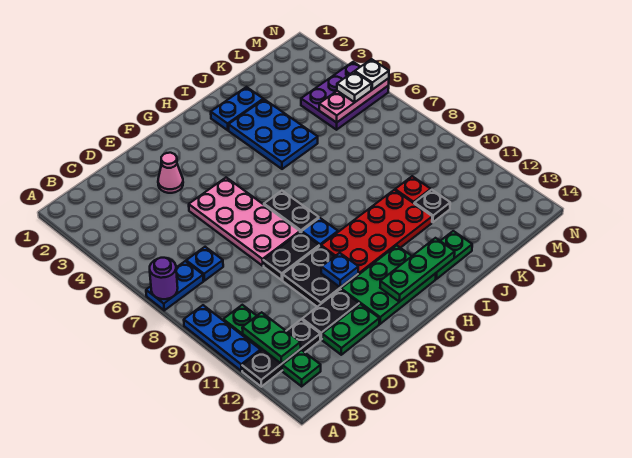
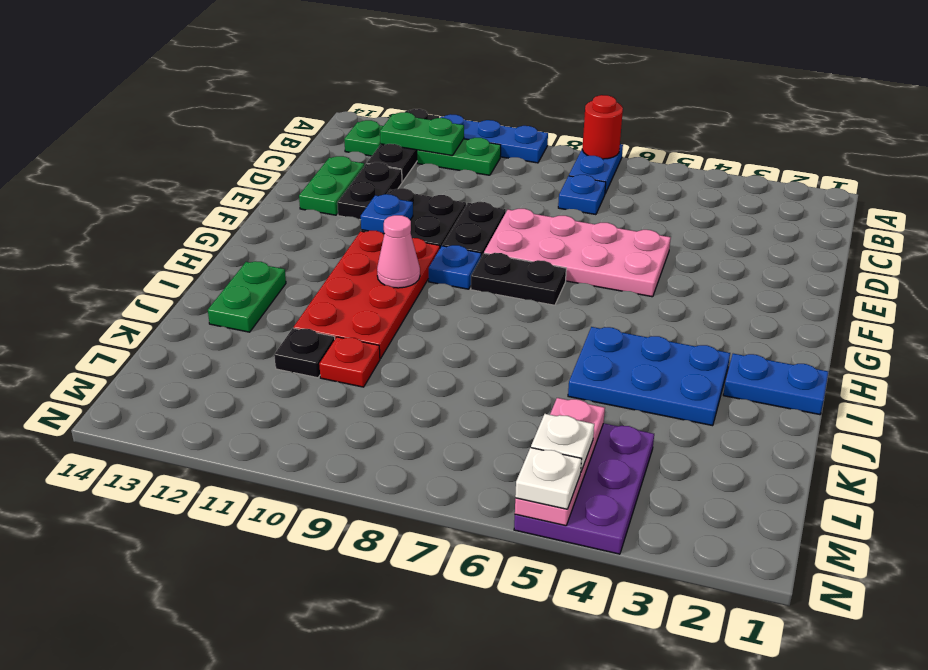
purple 1x1 round brick [150,258,178,299] -> red 1x1 round brick [582,95,623,159]
pink 1x1 cone [158,153,183,193] -> pink 1x1 cone moved to [377,215,420,288]
green 2x3 plate [341,245,436,324] -> none
green 1x3 plate [380,238,455,302] -> none
blue 1x2 plate [211,87,263,130] -> blue 1x2 plate turned to [723,354,828,415]

